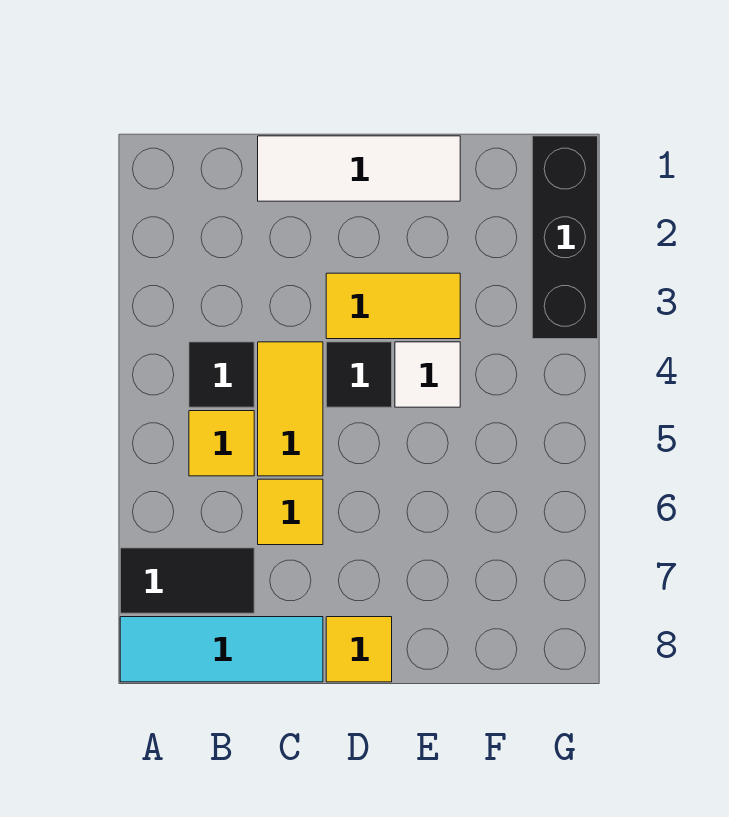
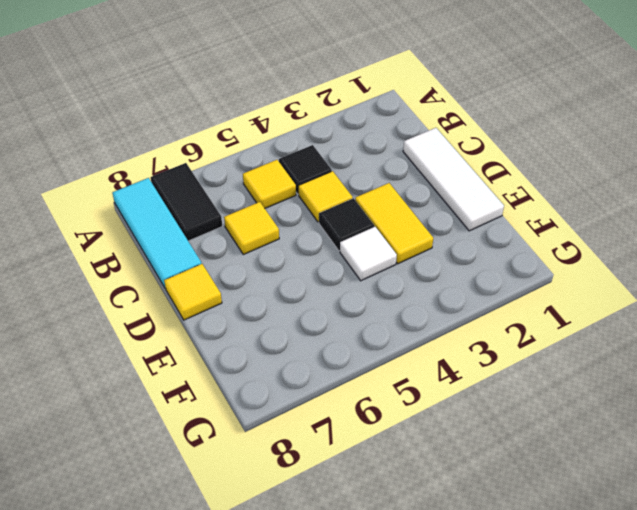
yellow 1x2 tile [258,342,323,476] -> yellow 1x1 tile [299,171,353,222]
black 1x3 brick [532,136,598,339] -> none

